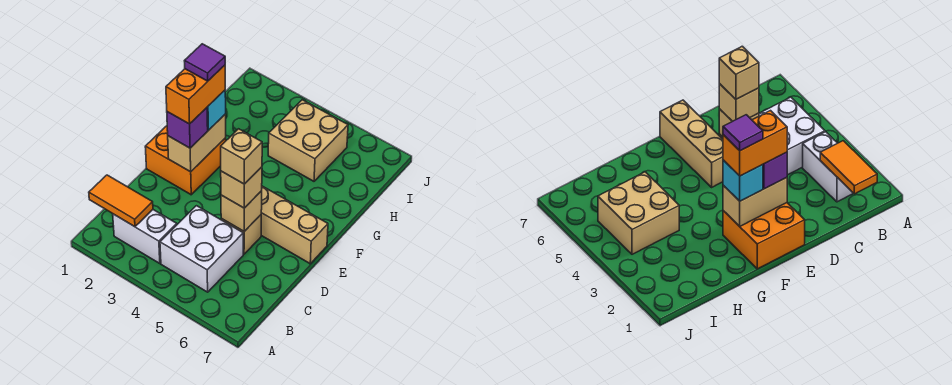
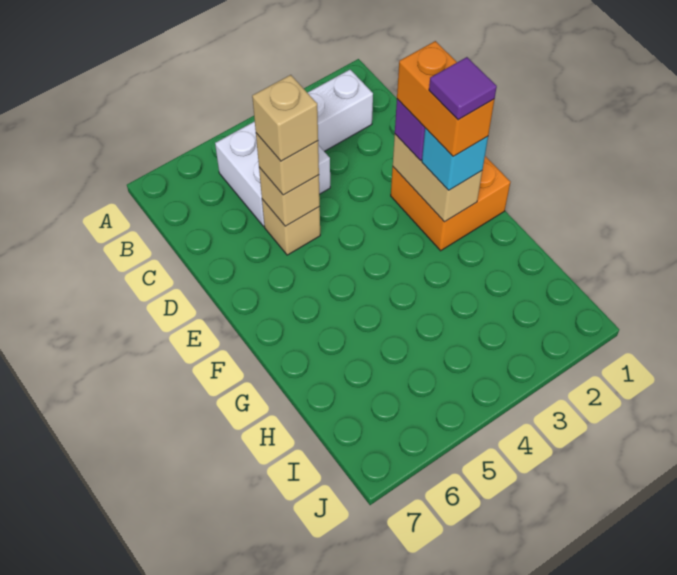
orange 1x2 tile [89,175,153,227] -> none
tan 1x3 brick [261,186,328,264] -> none
tan 2x2 brick [268,100,348,181] -> none

